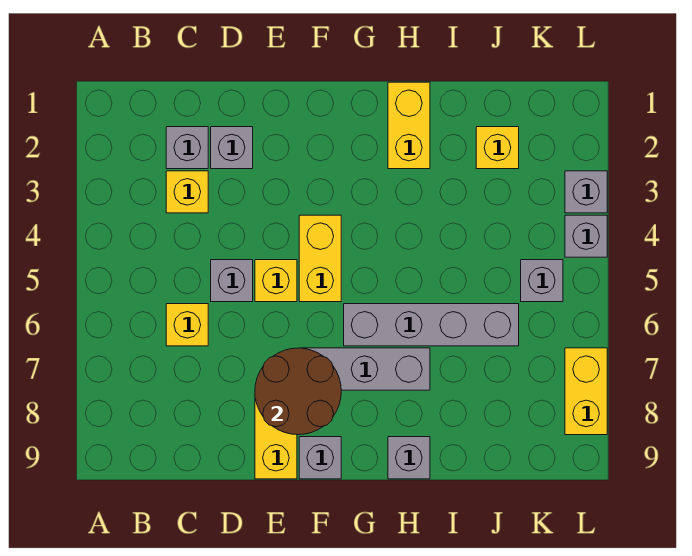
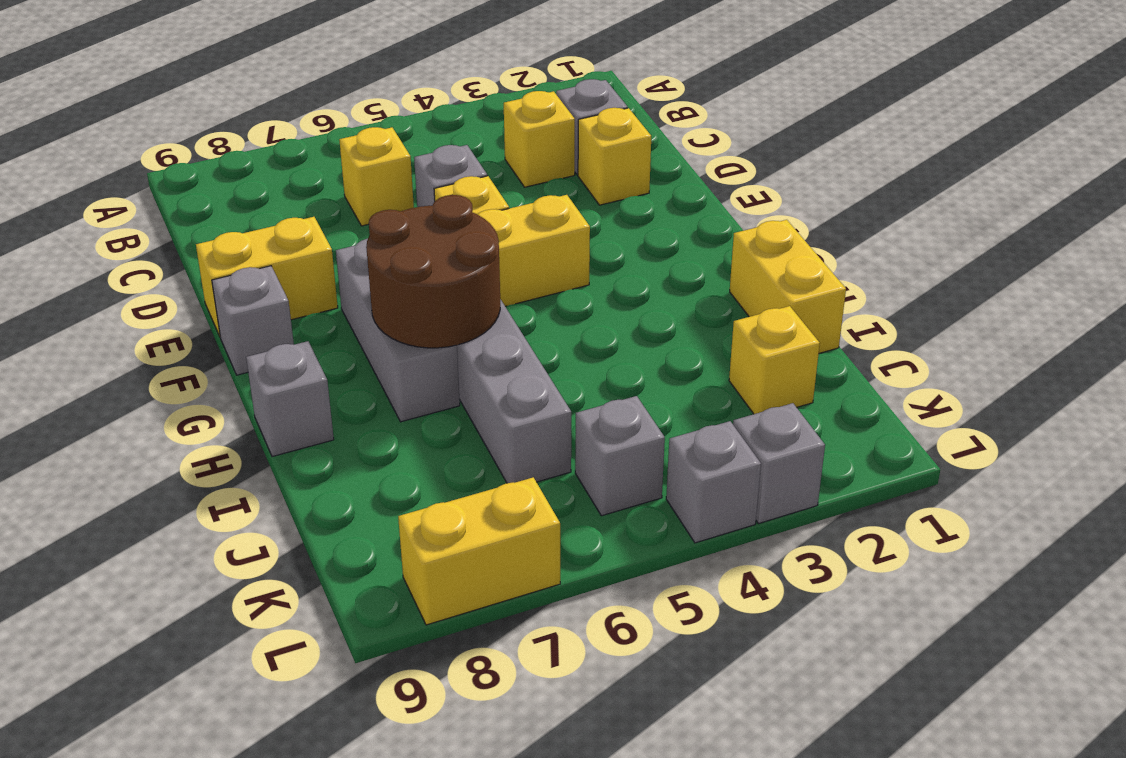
grey 1x1 brick [211,127,253,169] -> yellow 1x1 brick [578,108,651,205]
brown 2x2 round brick [255,348,341,435] -> brown 2x2 round brick moved to [366,195,500,348]
yellow 1x2 brick [388,82,430,169] -> yellow 1x2 brick turned to [730,220,846,353]

